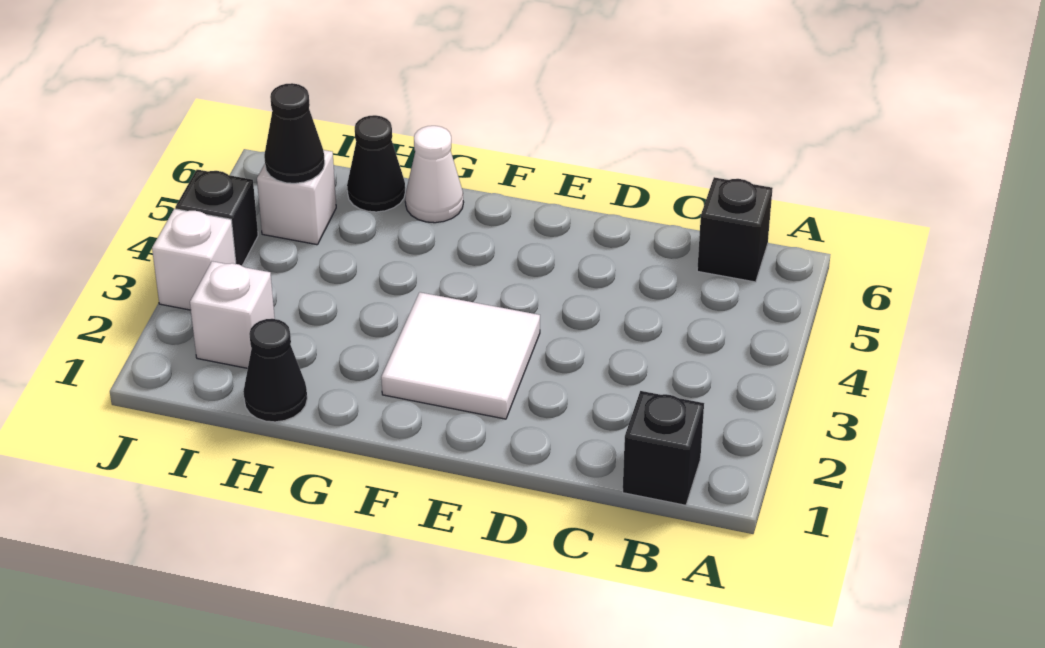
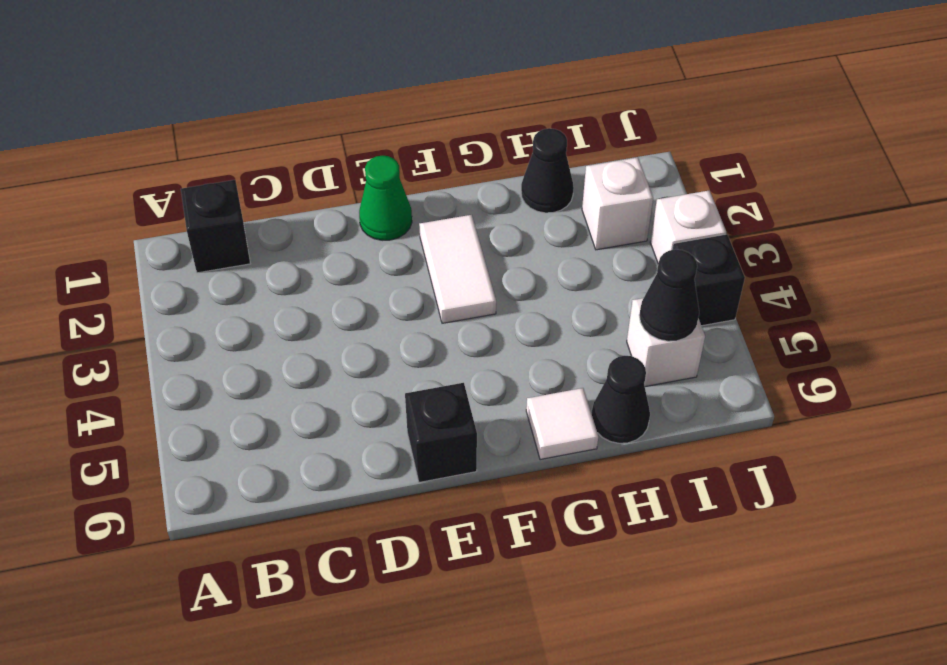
black 1x1 brick [697,177,773,282] -> black 1x1 brick moved to [405,383,477,482]
none -> green 1x1 cone [359,156,412,240]
white 2x2 tile [381,292,540,419] -> white 1x2 tile [419,215,496,323]
white 1x1 cone [405,126,464,223] -> white 1x1 tile [526,388,598,460]

